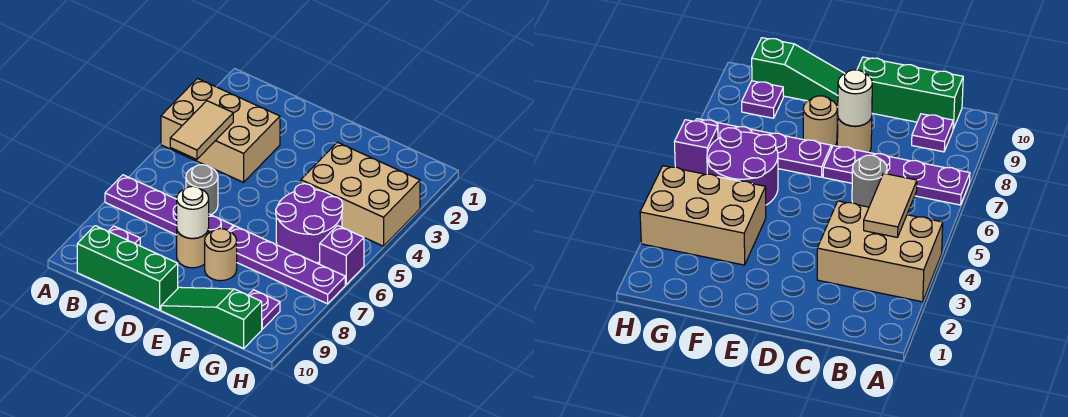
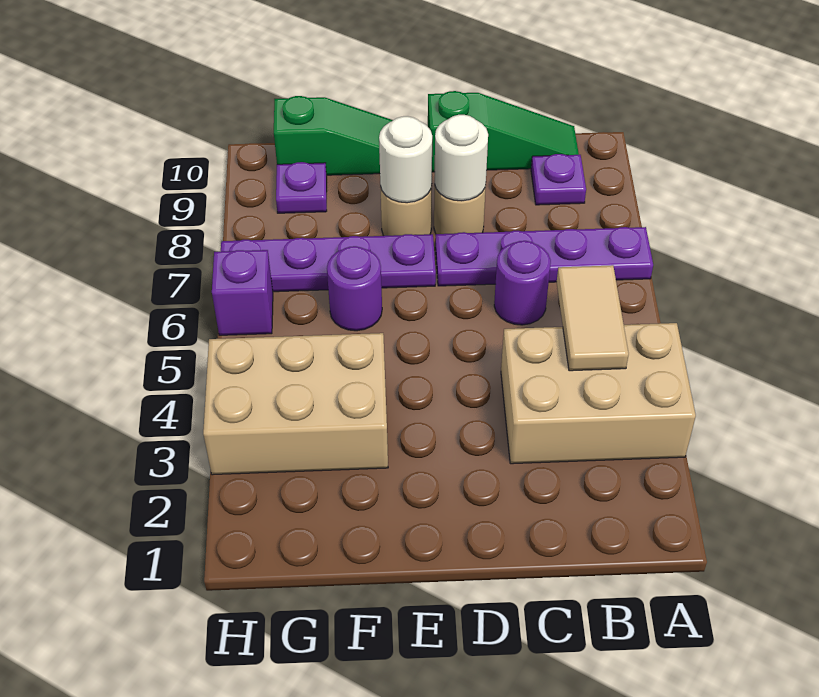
green 1x3 brick [77,226,178,310] -> green 1x3 slope [428,91,579,172]
grey 1x1 round brick [186,165,218,215] -> purple 1x1 round brick [494,241,551,325]
none -> white 1x1 round brick [379,116,432,203]
purple 2x2 round brick [276,184,343,263] -> purple 1x1 round brick [327,246,382,331]

